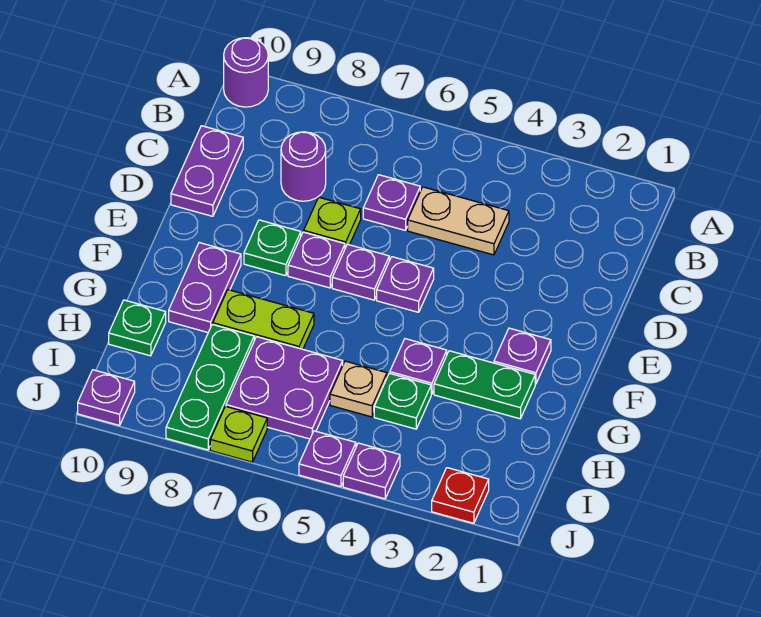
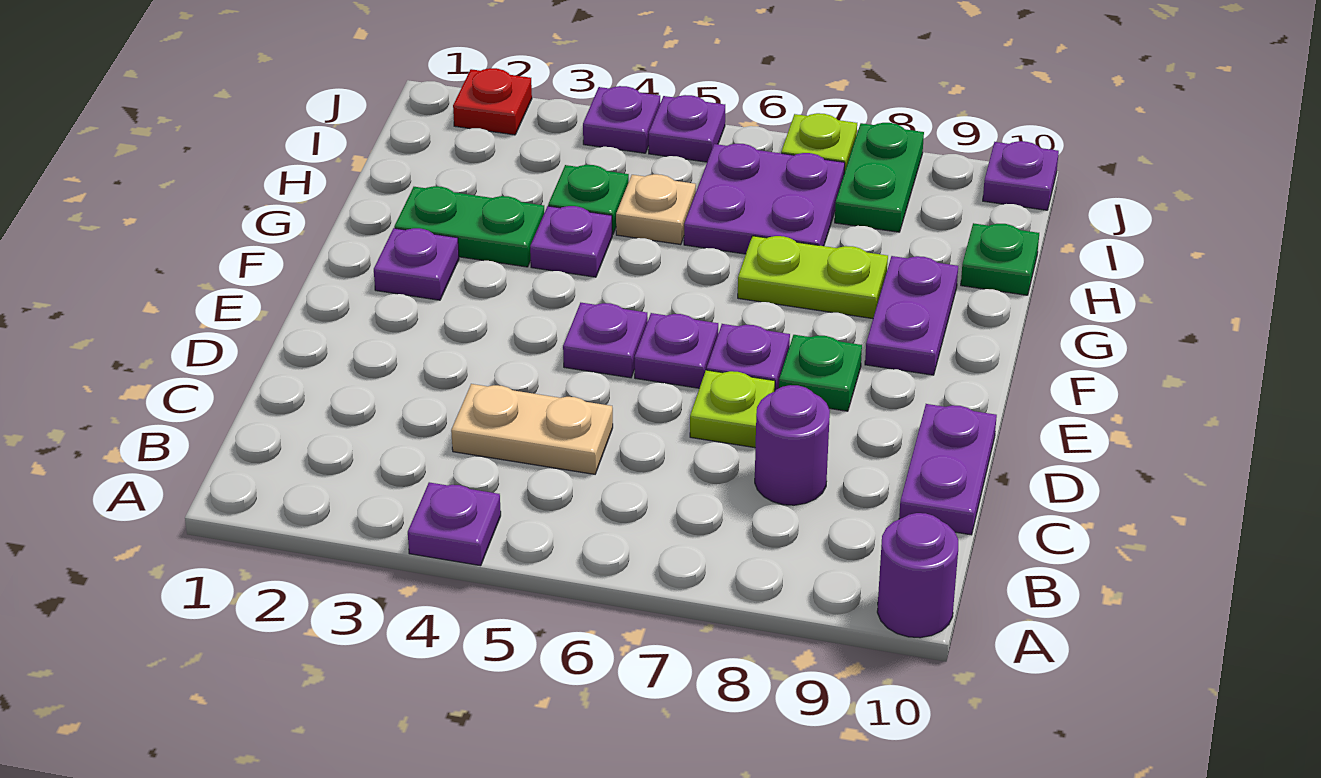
purple 1x1 plate [363,175,420,230] -> purple 1x1 plate moved to [408,482,501,566]
green 1x3 plate [166,324,254,450] -> green 1x2 plate [835,123,924,232]

